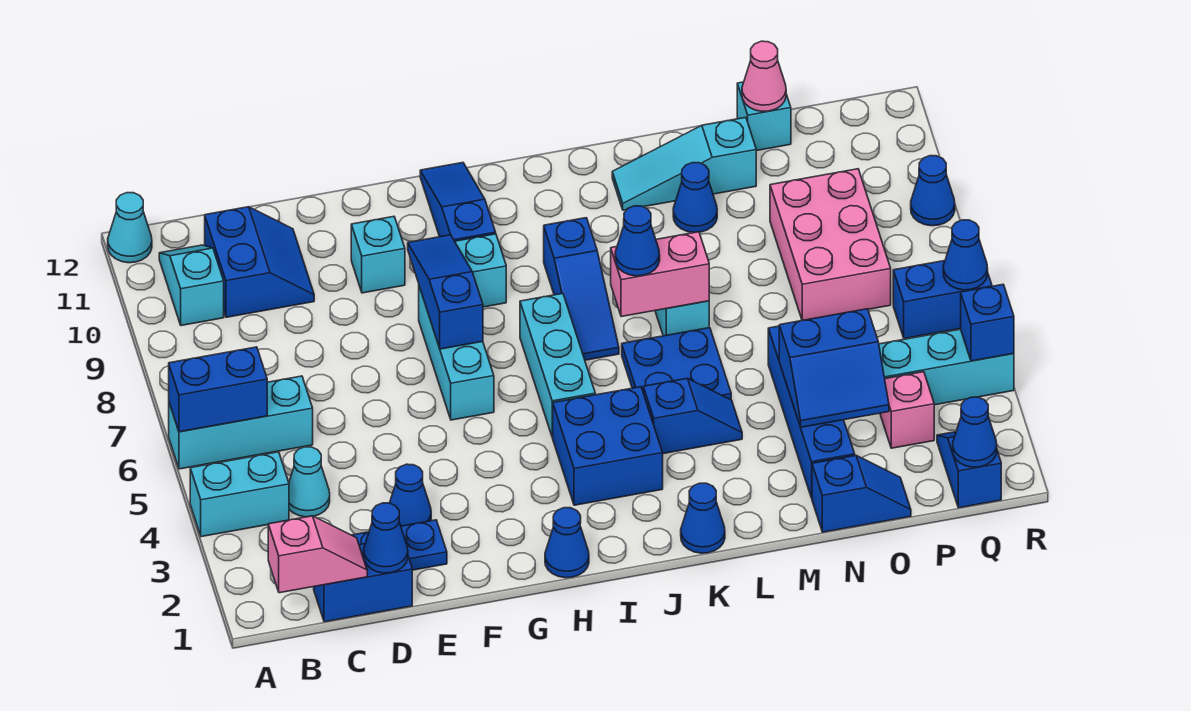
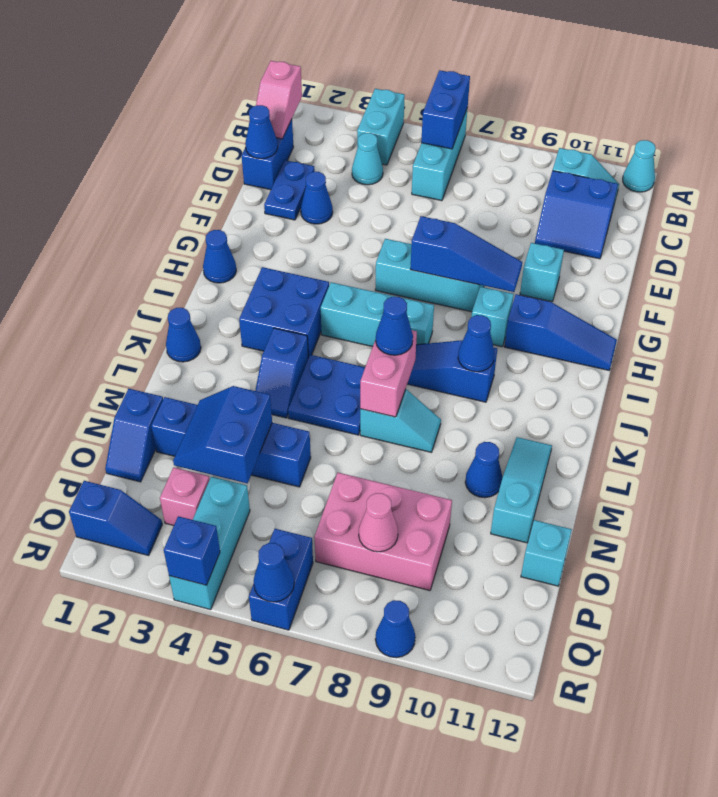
pink 1x1 cone [742,41,786,111] -> pink 1x1 cone moved to [359,493,398,552]
blue 1x1 cone [953,397,997,467] -> blue 1x1 cone moved to [458,315,494,372]

